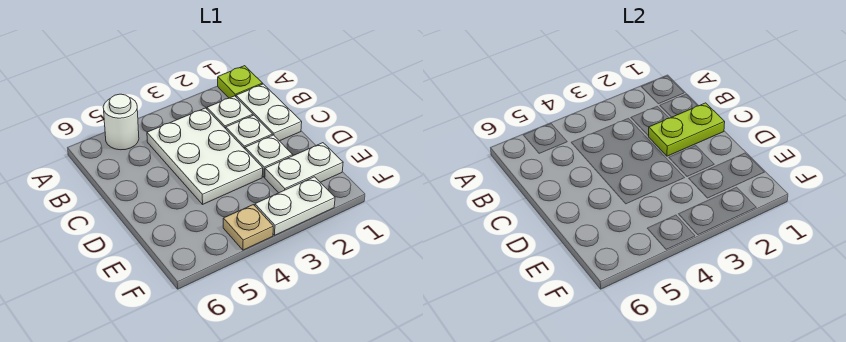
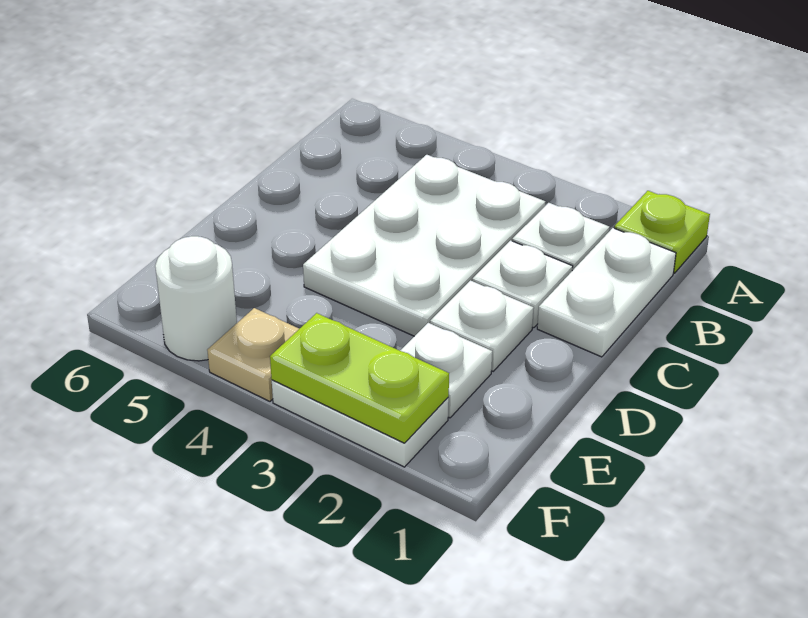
white 1x1 round brick [103,94,139,150] -> white 1x1 round brick moved to [155,236,237,361]
lime 1x2 plate [649,103,725,156] -> lime 1x2 plate moved to [270,313,449,443]
white 1x2 plate [265,143,343,193] -> white 1x1 plate [400,323,492,418]

